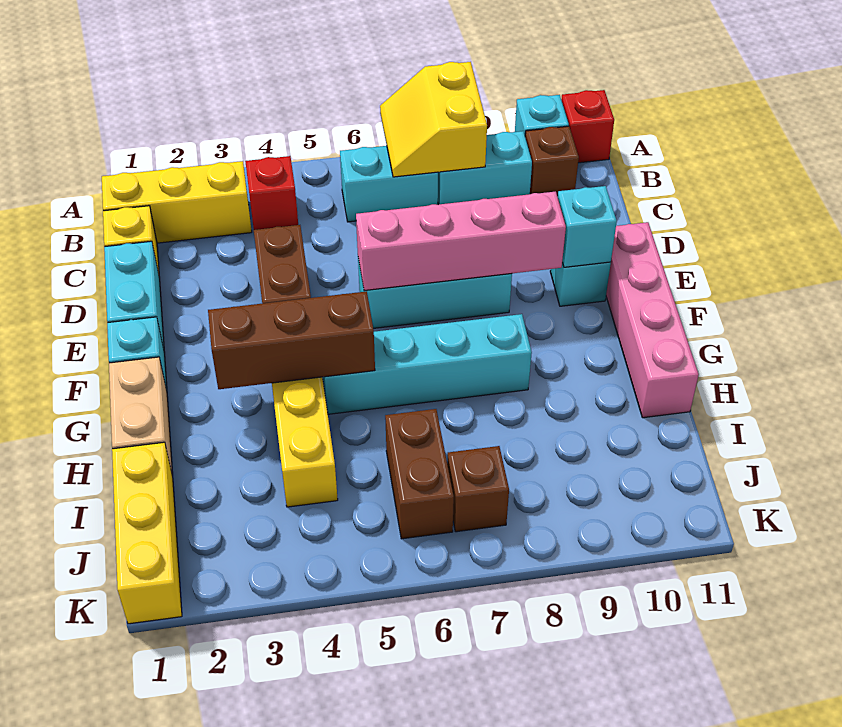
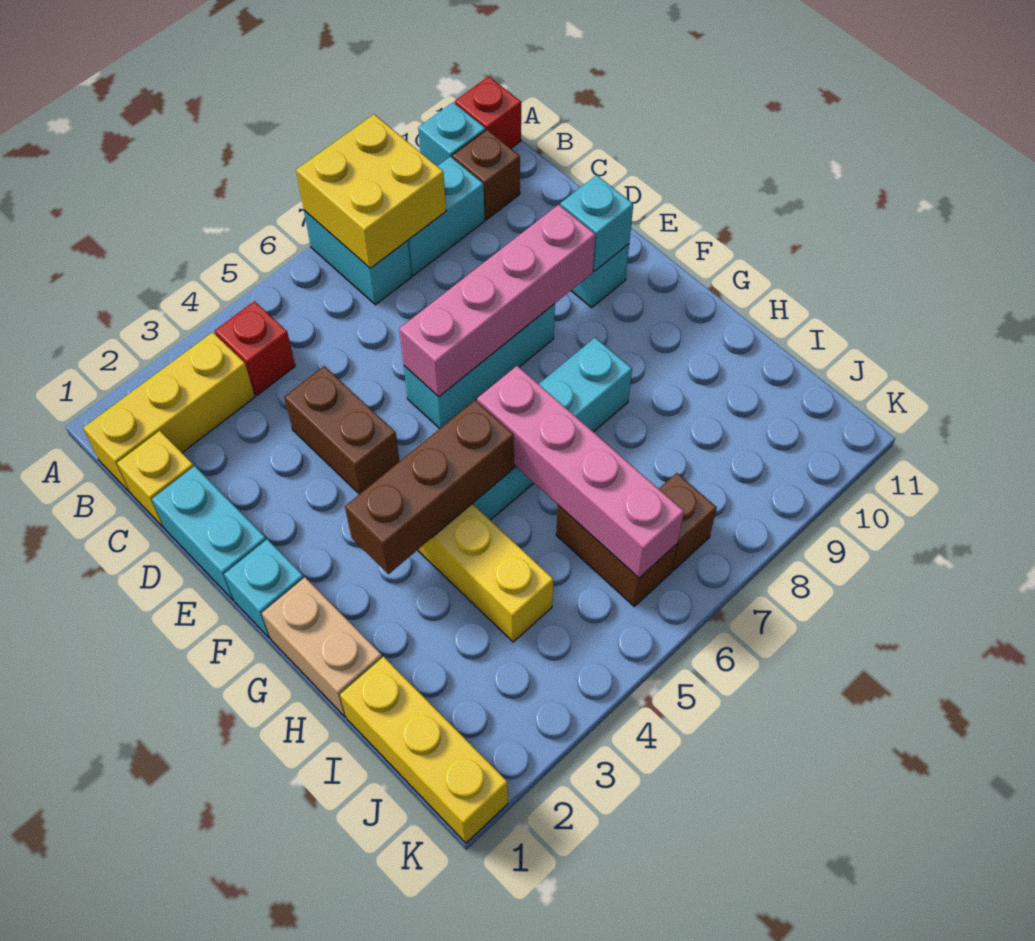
yellow 2x2 slope [380,62,487,177] -> yellow 2x2 brick [296,114,446,268]
cyan 1x2 brick [340,146,438,222] -> cyan 1x2 brick turned to [304,210,411,305]
pink 1x4 brick [606,222,699,418] -> pink 1x4 brick moved to [477,366,684,578]

